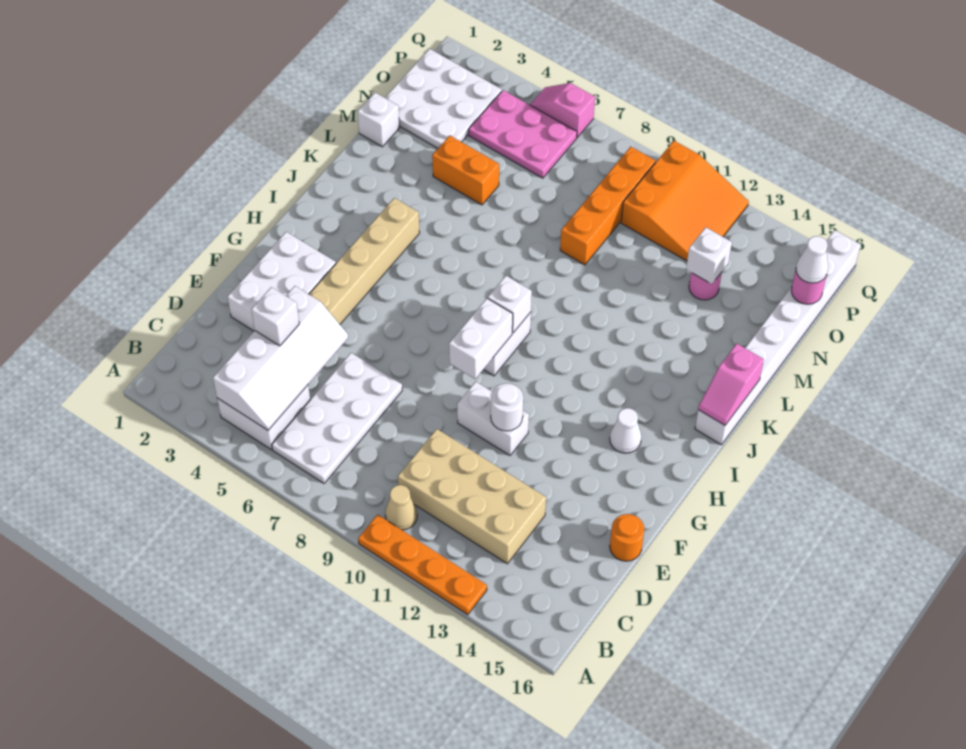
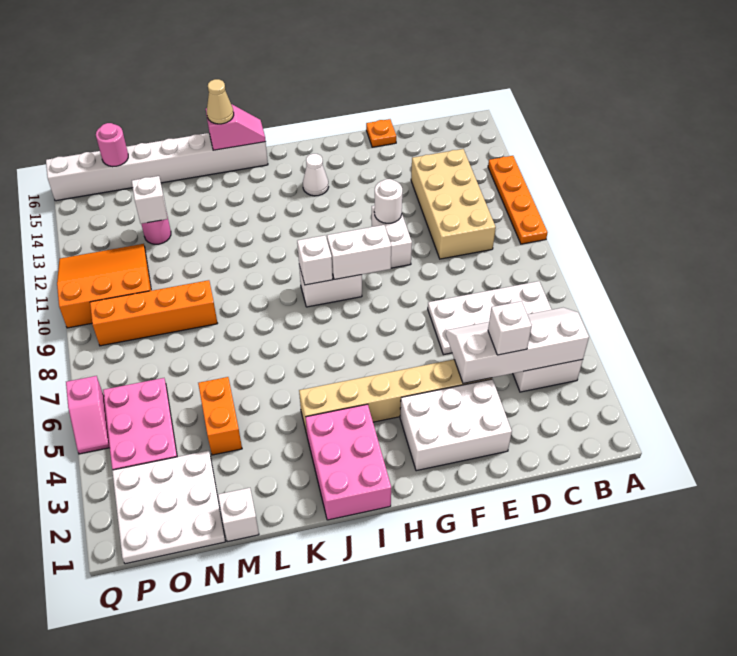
tan 1x1 cone [385,485,417,530] -> tan 1x1 cone moved to [207,79,234,124]
orange 1x1 round brick [610,514,644,561] -> orange 1x1 plate [366,119,396,147]
none -> pink 2x3 brick [306,404,391,520]
white 1x1 cone [796,236,828,283] -> none

